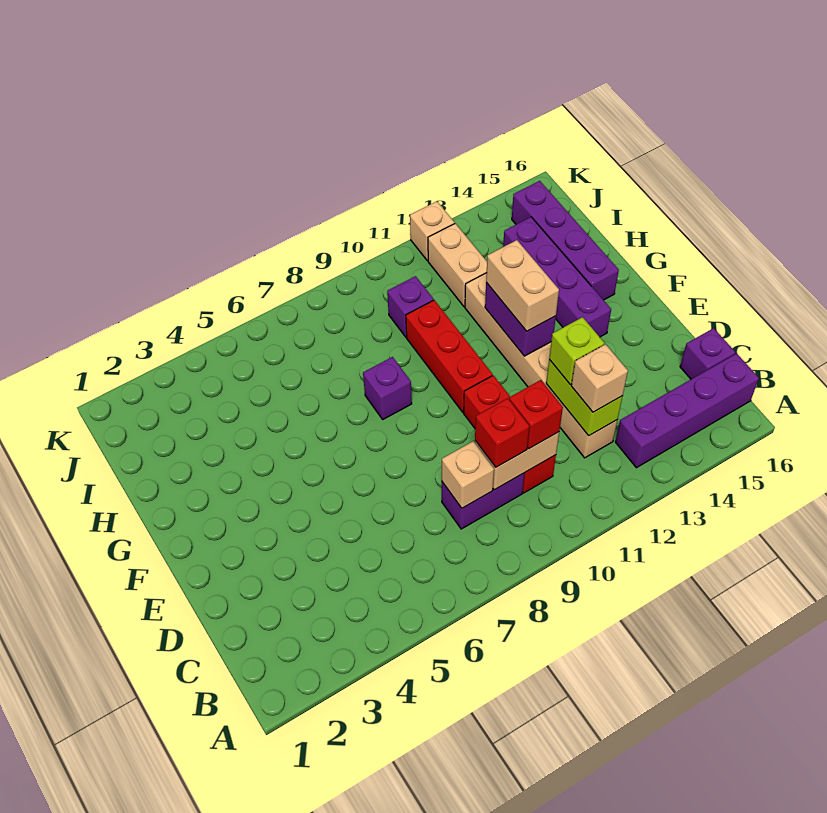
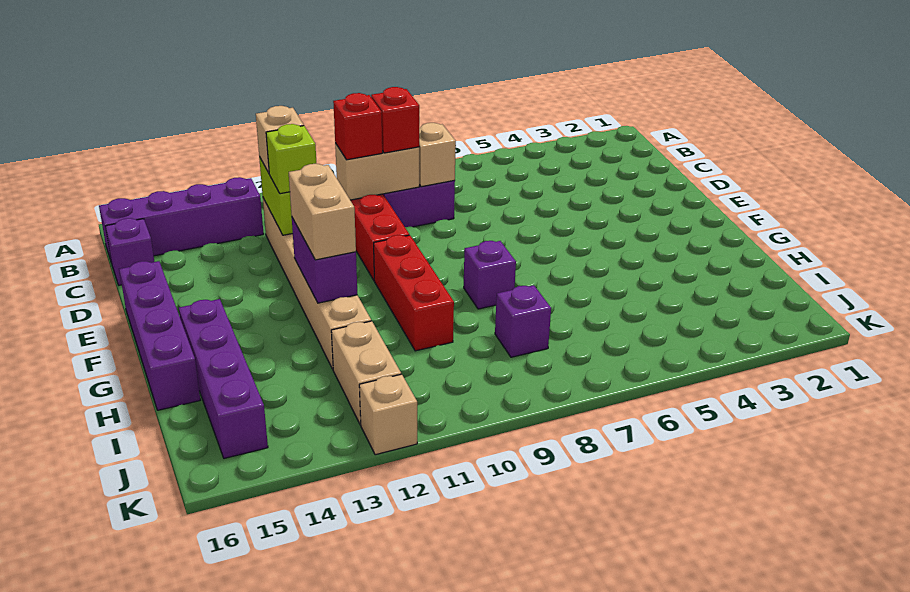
purple 1x4 brick [503,217,611,337] -> purple 1x4 brick moved to [119,261,200,410]
purple 1x1 brick [387,276,434,337] -> purple 1x1 brick moved to [495,285,551,357]

